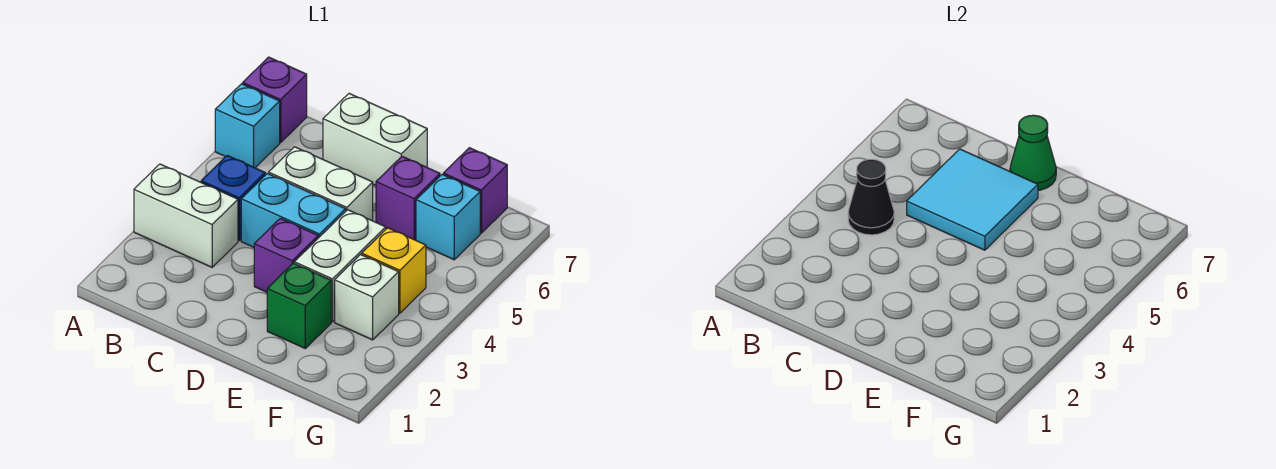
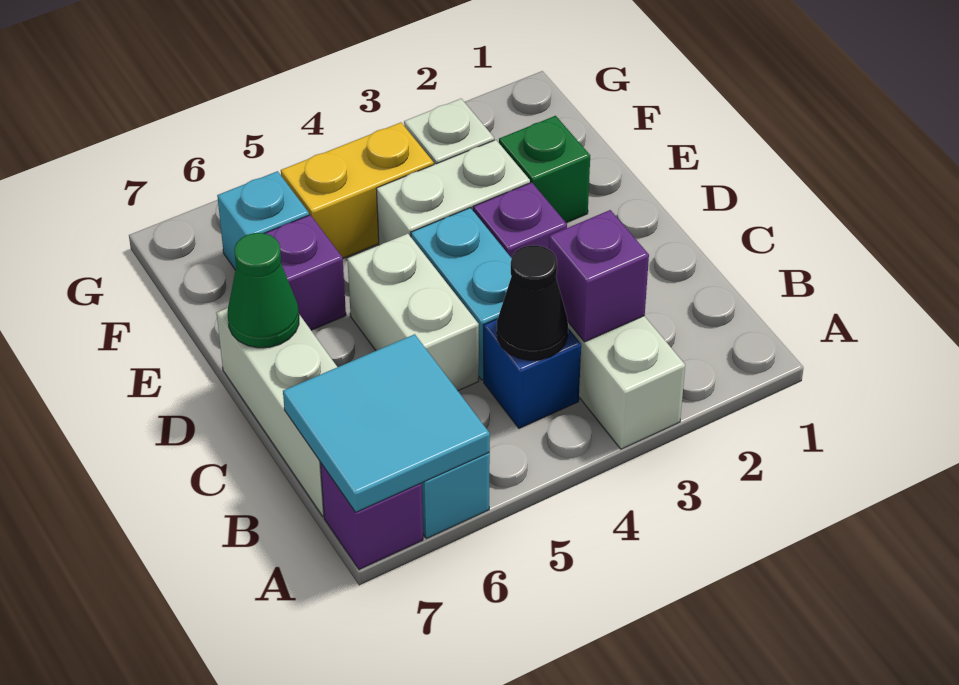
cyan 2x2 tile [907,149,1038,250] -> cyan 2x2 tile moved to [283,334,490,512]
white 1x2 brick [323,94,427,185] -> white 1x3 brick [217,308,337,516]
yellow 1x1 brick [362,228,426,313] -> yellow 1x2 brick [281,122,434,258]
purple 1x1 brick [443,148,507,233] -> purple 1x1 brick moved to [549,210,649,342]

